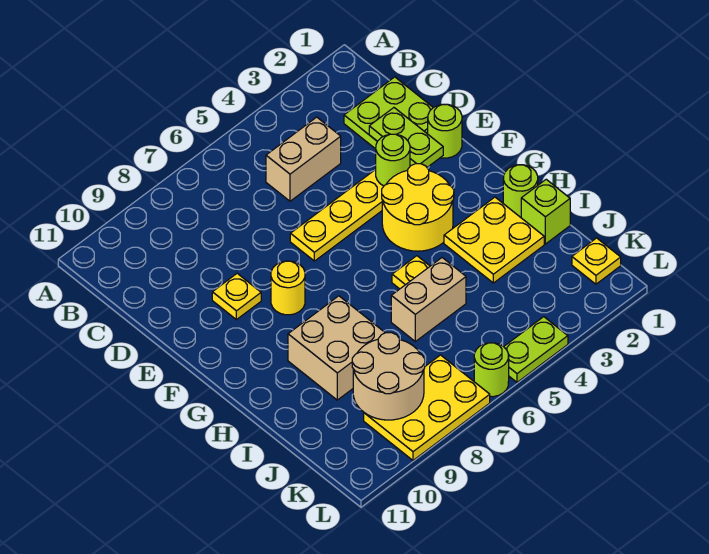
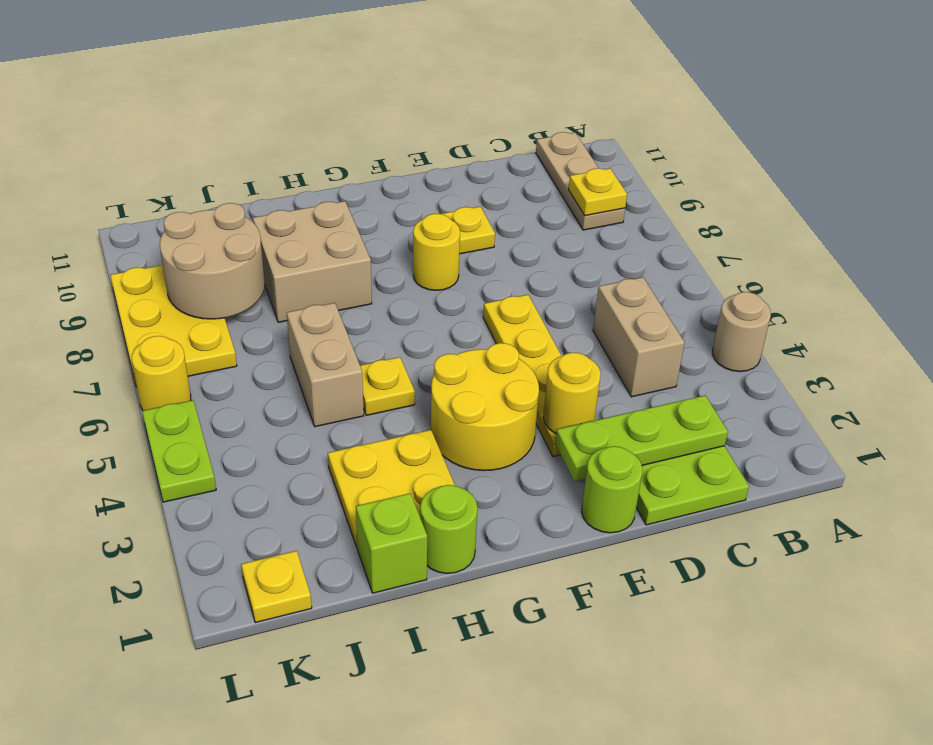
none -> tan 1x1 round brick [712,292,771,372]
none -> tan 1x3 plate [536,132,625,230]
none -> yellow 1x1 plate [569,168,627,216]
lime 1x2 plate [369,108,443,167] -> lime 1x3 plate [555,395,728,482]
lime 1x1 round brick [376,134,410,186] -> yellow 1x1 round brick [543,353,601,433]
lime 1x1 round brick [474,343,509,397] -> yellow 1x1 round brick [132,336,191,411]

